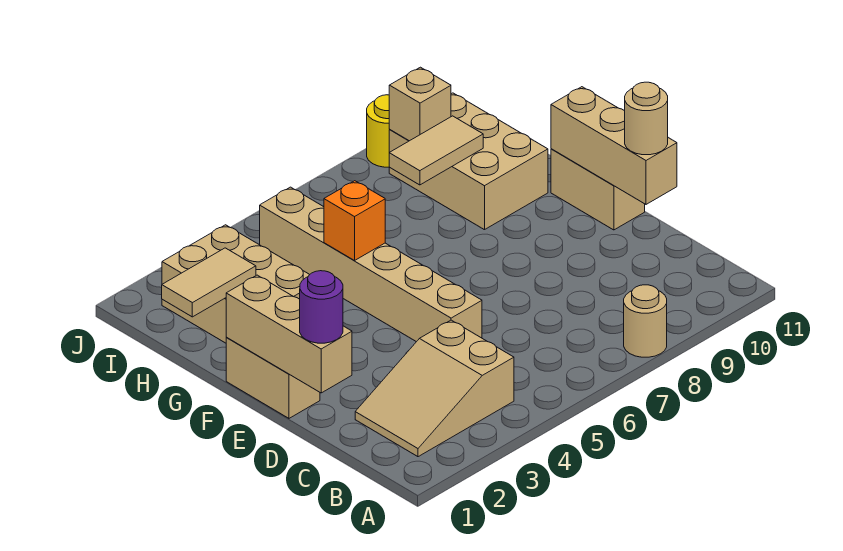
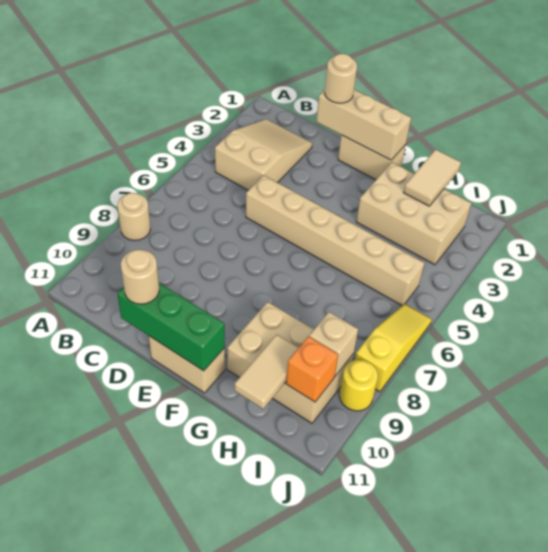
purple 1x1 round brick [300,271,343,343] -> tan 1x1 round brick [325,54,357,103]
tan 1x3 brick [551,87,677,204] -> green 1x3 brick [117,283,225,371]
orange 1x1 brick [324,181,385,260] -> orange 1x1 brick moved to [286,337,338,402]
tan 1x2 tile [389,116,483,185] -> tan 1x2 tile moved to [235,335,298,409]
none -> yellow 1x3 slope [355,304,432,392]

